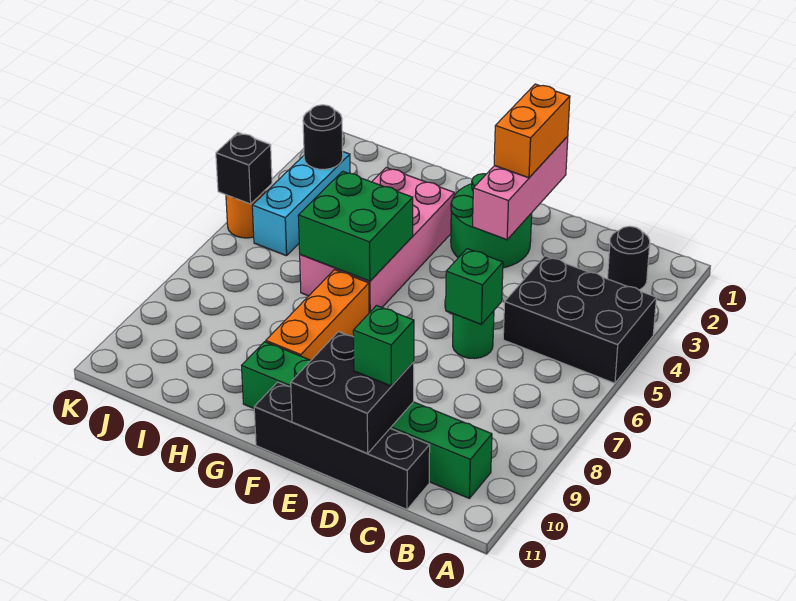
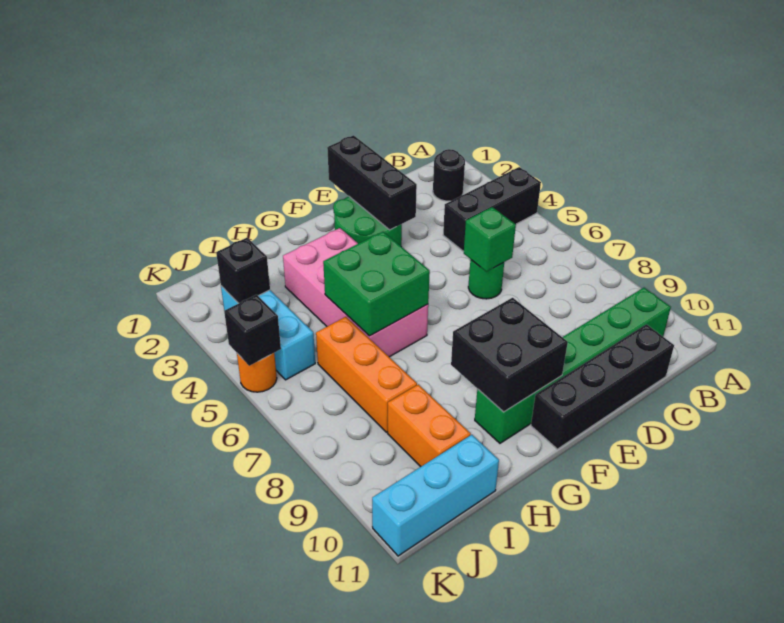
black 2x3 brick [503,256,656,383] -> black 1x3 brick [443,167,541,252]
black 2x2 brick [291,332,414,454] -> black 2x2 brick moved to [451,298,568,412]
green 1x1 brick [353,306,414,386] -> none
pink 1x3 brick [473,136,568,240] -> black 1x3 brick [327,135,417,230]
orange 1x2 brick [494,84,570,178] -> orange 1x2 brick moved to [388,384,471,467]
orange 1x3 brick [266,270,369,360] -> orange 1x3 brick moved to [316,317,417,432]
none -> cyan 1x3 brick [372,435,499,556]
black 1x1 round brick [303,105,343,169] -> black 1x1 brick [216,238,270,303]

